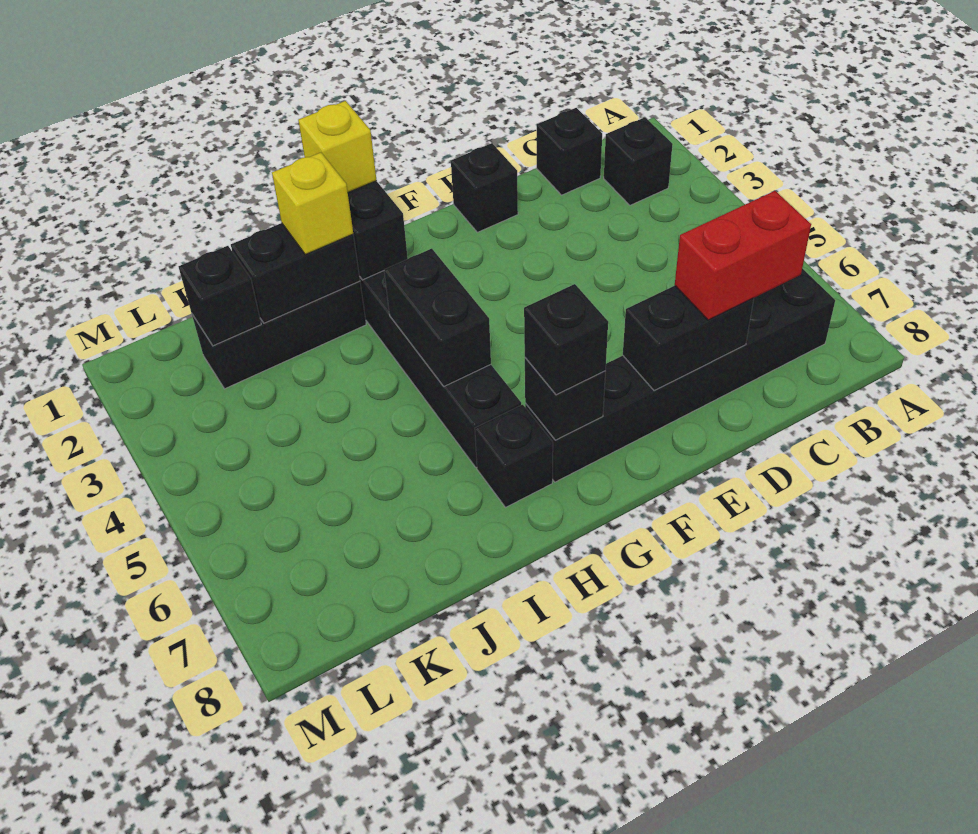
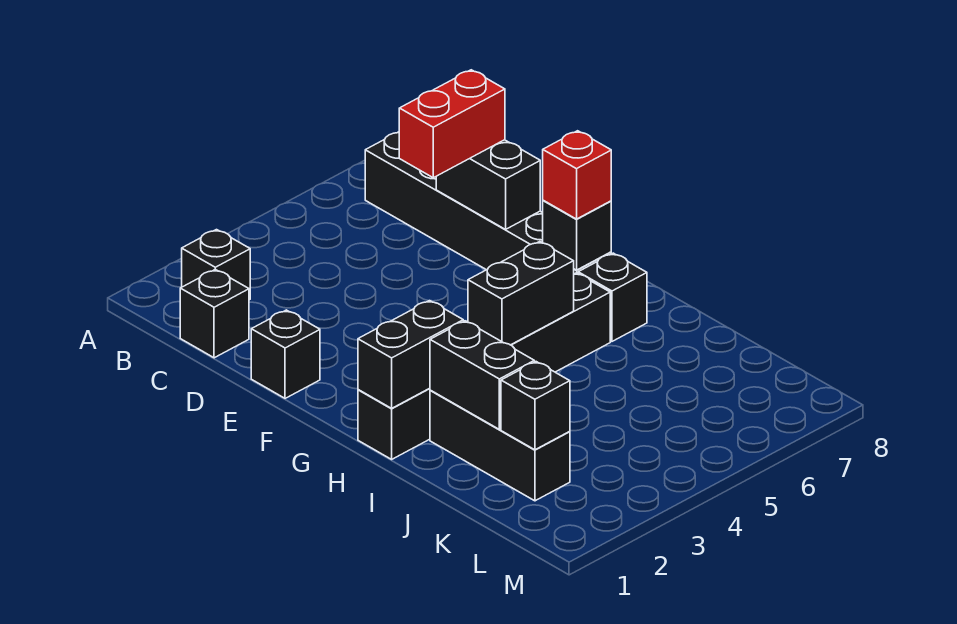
red 1x2 brick [675,191,811,320] -> red 1x2 brick turned to [399,70,505,178]
black 1x1 brick [524,284,608,395] -> red 1x1 brick [543,131,611,219]
yellow 1x1 brick [298,101,377,192] -> none
yellow 1x1 brick [272,153,353,255] -> none

